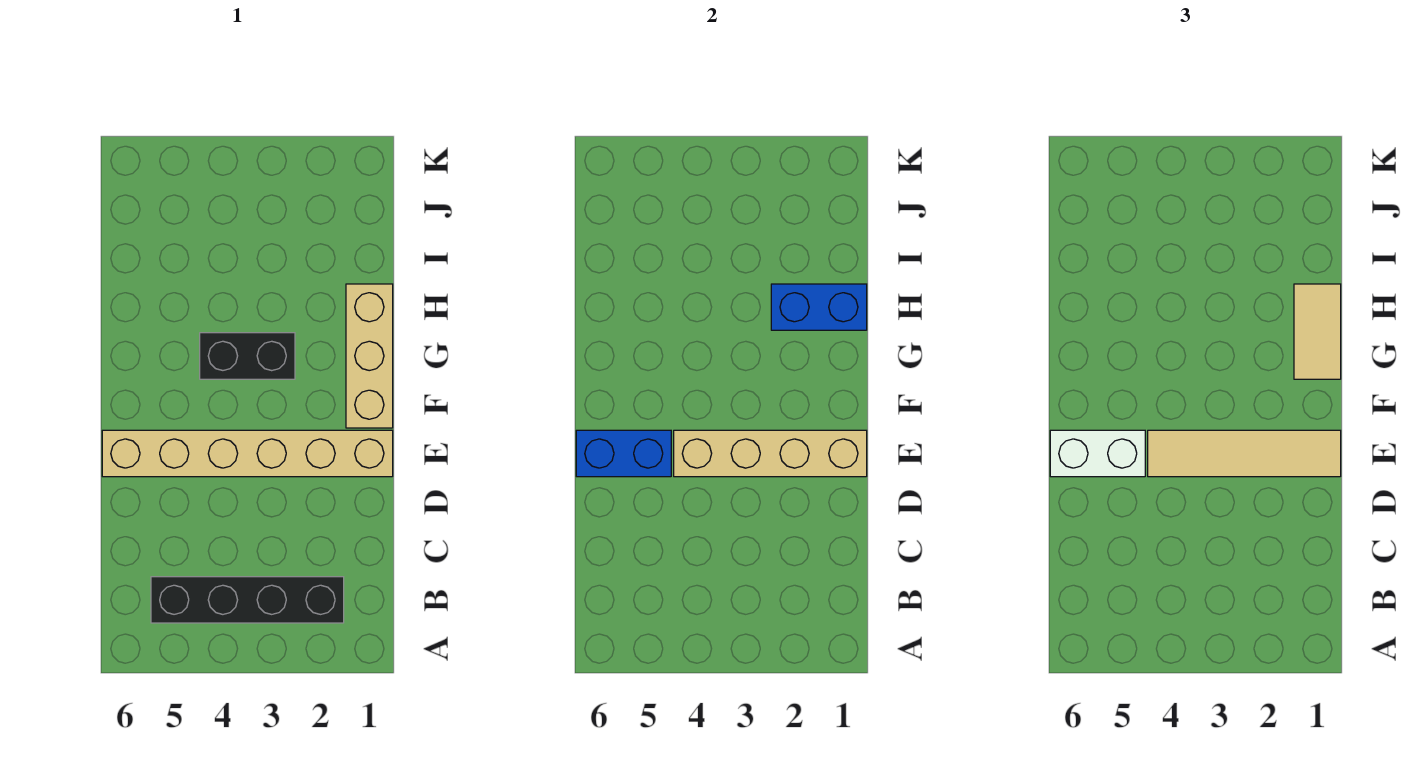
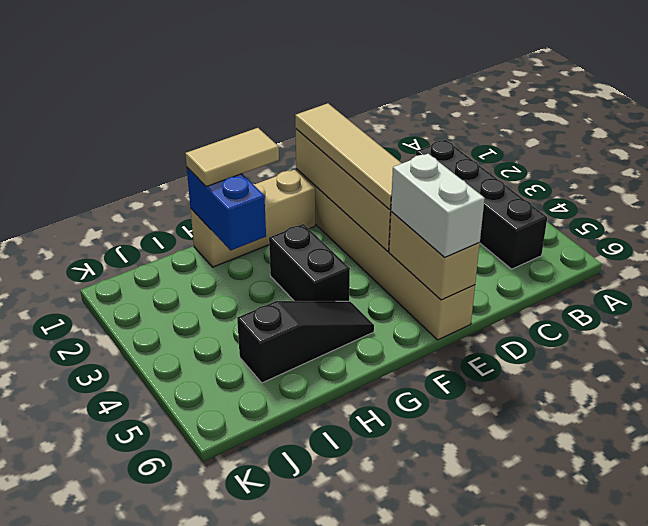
blue 1x2 brick [576,430,671,477] -> tan 1x2 brick [389,211,480,300]
none -> black 1x3 slope [237,301,374,383]

